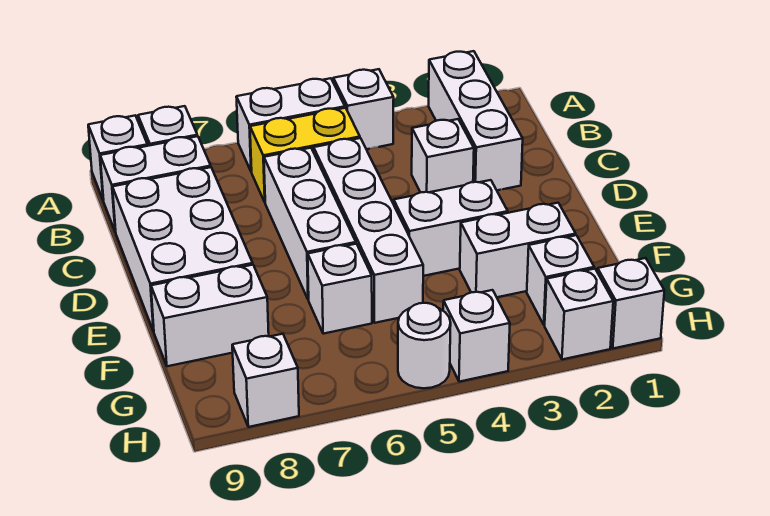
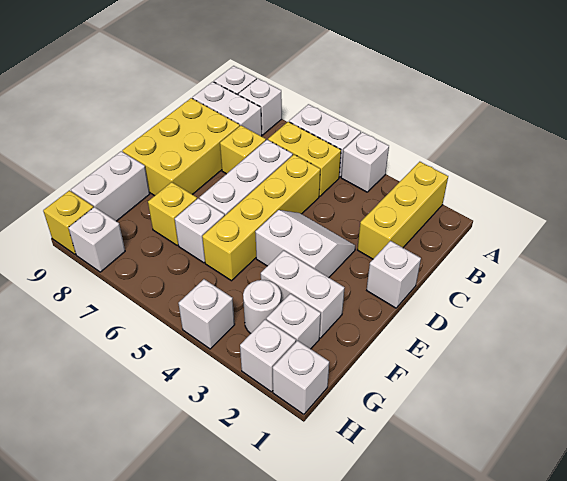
white 1x3 brick [429,51,523,190] -> yellow 1x3 brick [358,162,448,259]
white 1x1 brick [412,119,474,192] -> white 1x1 brick moved to [367,241,421,308]
white 1x4 brick [314,138,423,323] -> yellow 1x4 brick [202,155,320,281]
none -> yellow 1x1 brick [220,125,266,174]
white 2x3 brick [113,167,253,331] -> yellow 2x3 brick [122,98,240,196]
none -> yellow 1x1 brick [148,182,197,245]
white 1x2 brick [151,265,269,366] -> white 1x2 brick turned to [71,151,150,221]
white 1x1 round brick [398,303,451,388] -> white 1x1 round brick moved to [243,280,281,333]
none -> yellow 1x1 brick [43,190,94,255]

